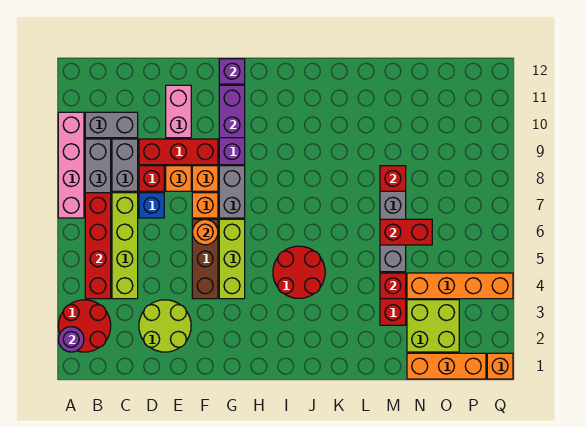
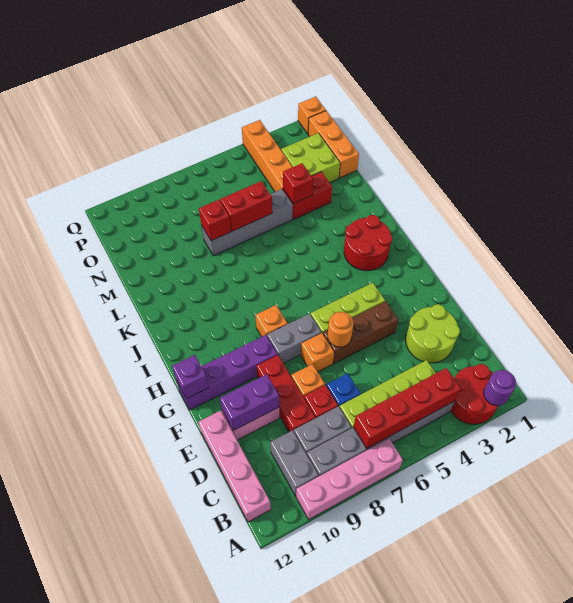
none -> pink 1x4 brick [198,410,271,522]
orange 1x1 brick [192,166,218,191] -> orange 1x1 brick moved to [255,305,287,337]
purple 1x2 brick [219,85,245,138] -> purple 1x2 brick moved to [220,374,279,431]
red 2x2 round brick [273,246,325,299] -> red 2x2 round brick moved to [344,215,392,271]
red 1x2 brick [380,219,432,245] -> red 1x2 brick turned to [220,181,272,231]

